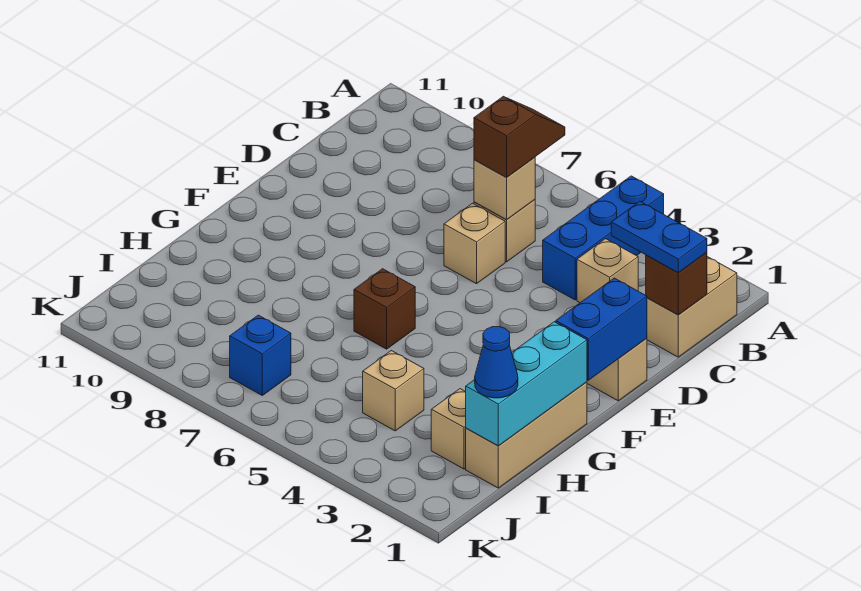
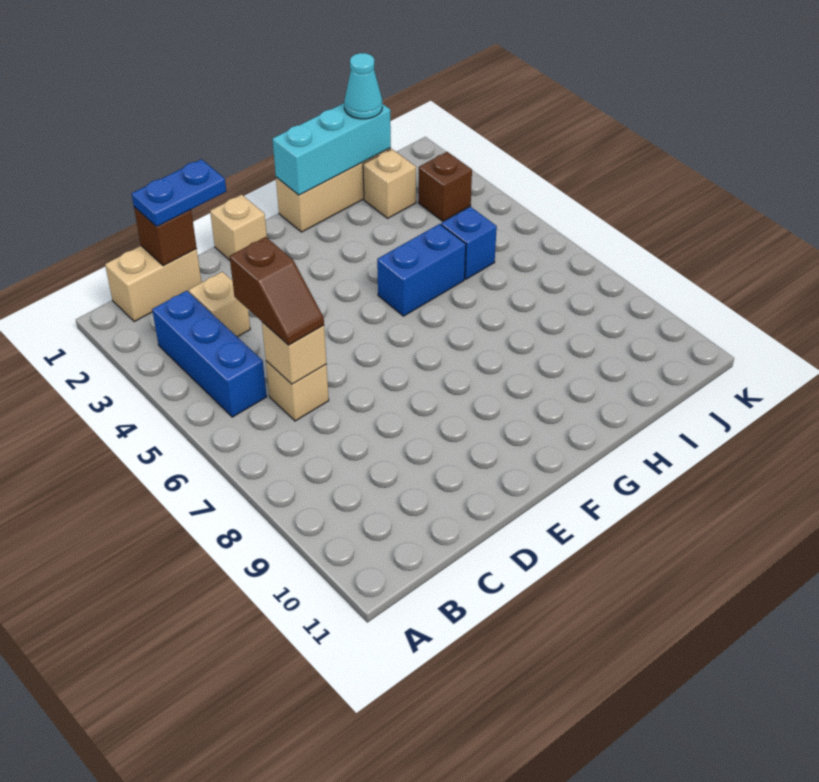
blue 1x3 brick [543,176,664,300] -> blue 1x3 brick turned to [152,291,267,417]
brown 1x2 slope [474,97,565,177] -> brown 1x2 slope turned to [230,237,324,345]
blue 1x2 plate [611,201,707,273] -> blue 1x2 plate turned to [132,159,226,227]
tan 1x1 brick [444,203,505,284] -> none
blue 1x2 brick [556,278,647,380] -> blue 1x2 brick moved to [377,224,466,316]
brown 1x1 brick [354,269,415,349] -> brown 1x1 brick moved to [419,152,472,221]
blue 1x1 cone [474,327,518,398] -> cyan 1x1 cone [344,53,382,119]
tan 1x1 brick [363,351,424,431] -> none
blue 1x1 brick [230,315,291,395] -> blue 1x1 brick moved to [441,207,497,279]

